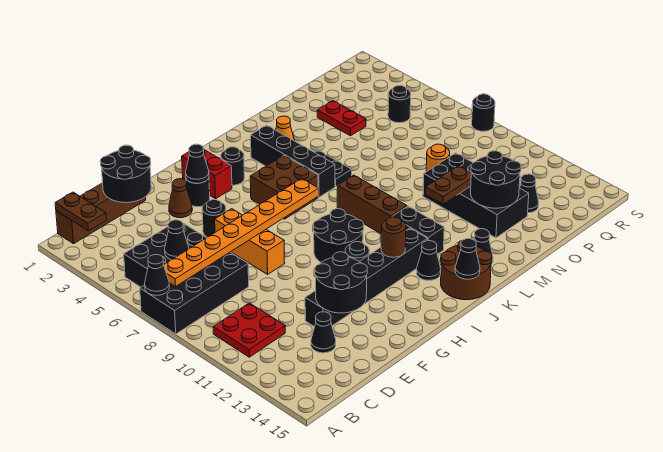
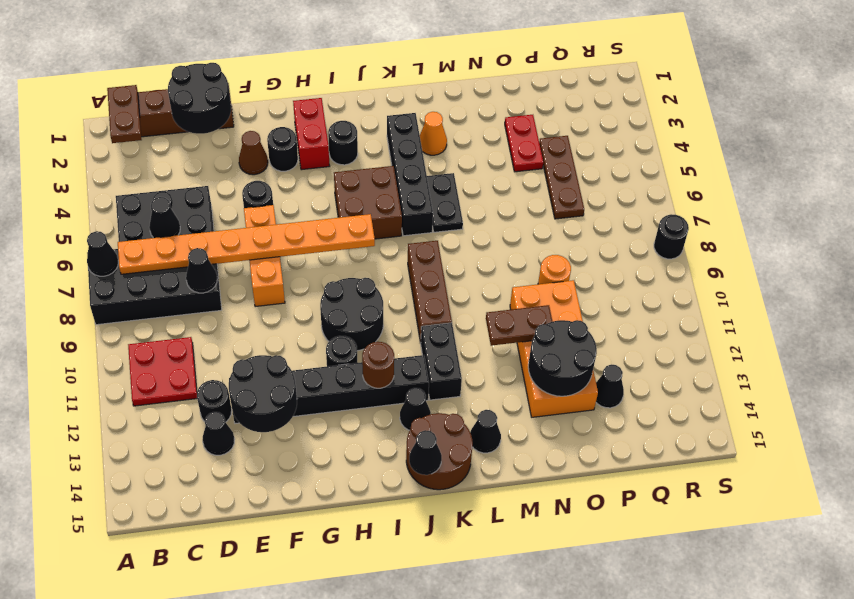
black 1x1 cone [186,144,209,183] -> black 1x1 cone moved to [186,248,217,293]
black 2x4 brick [423,153,529,238] -> orange 2x4 brick [510,280,598,417]
none -> brown 1x3 plate [539,136,584,219]
black 1x1 round brick [388,86,411,123] -> black 1x1 round brick moved to [197,380,232,422]

